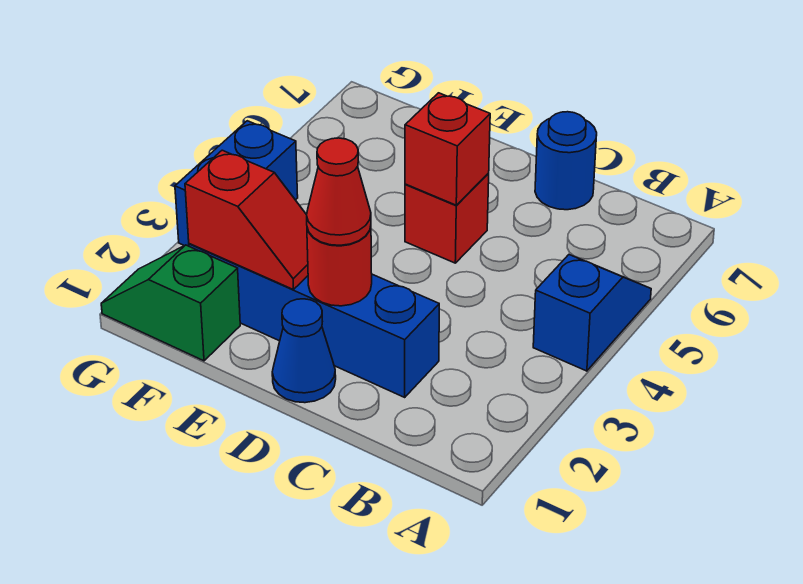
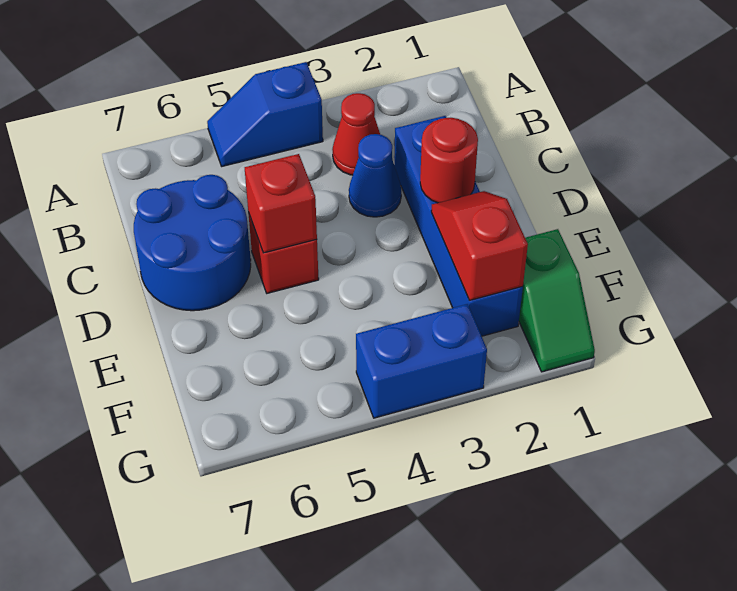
blue 1x1 round brick [535,112,597,210] -> blue 2x2 round brick [134,175,251,311]
blue 1x1 cone [272,299,336,403] -> blue 1x1 cone moved to [349,134,401,217]
red 1x1 cone [307,138,371,245] -> red 1x1 cone moved to [332,93,380,175]

